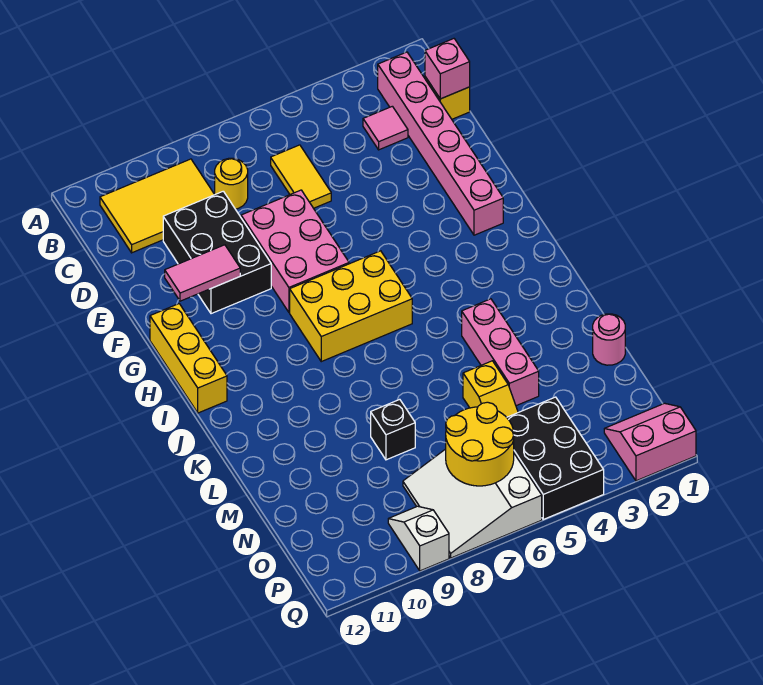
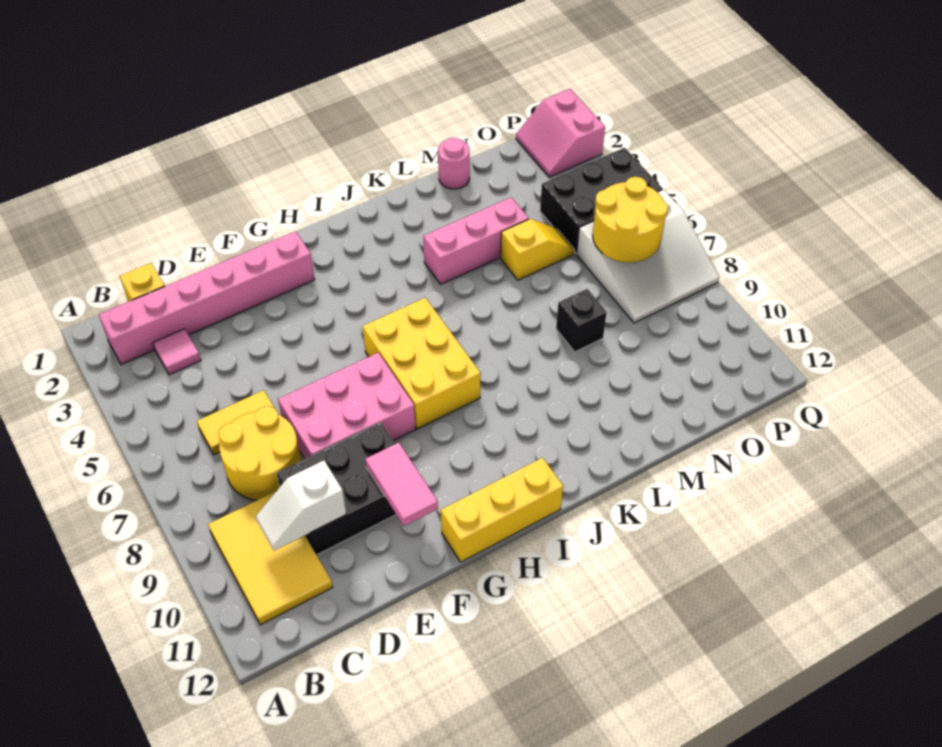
pink 1x1 brick [425,39,470,99] -> none
yellow 1x1 round brick [215,158,248,209] -> yellow 2x2 round brick [219,406,301,500]
white 1x2 slope [388,506,449,571] -> white 1x2 slope moved to [256,461,346,551]

